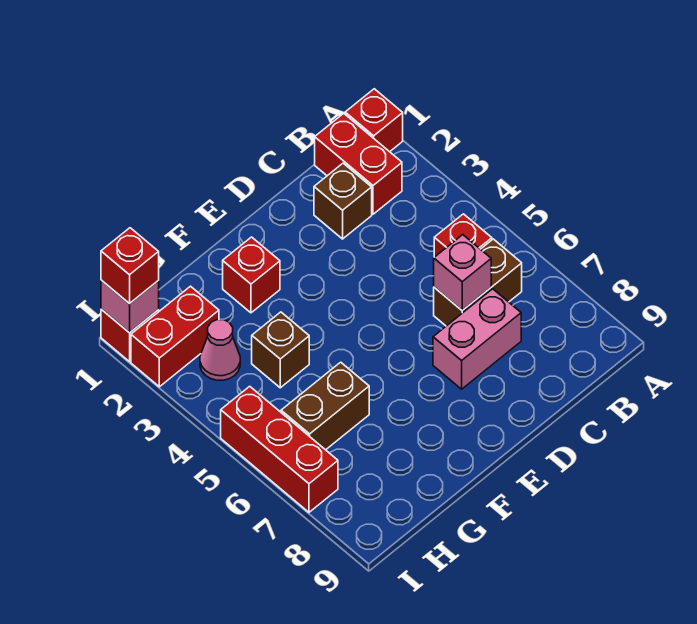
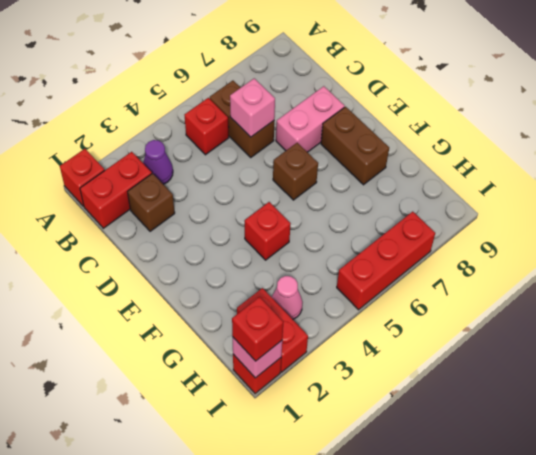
none -> purple 1x1 cone [143,140,173,184]
pink 1x2 brick [433,289,521,389] -> pink 1x2 brick turned to [276,86,345,152]
red 1x1 brick [223,237,280,313] -> red 1x1 brick moved to [245,202,291,260]
brown 1x1 brick [252,312,309,388] -> brown 1x1 brick moved to [273,143,318,200]
brown 1x2 brick [281,362,369,450] -> brown 1x2 brick moved to [321,107,389,185]

